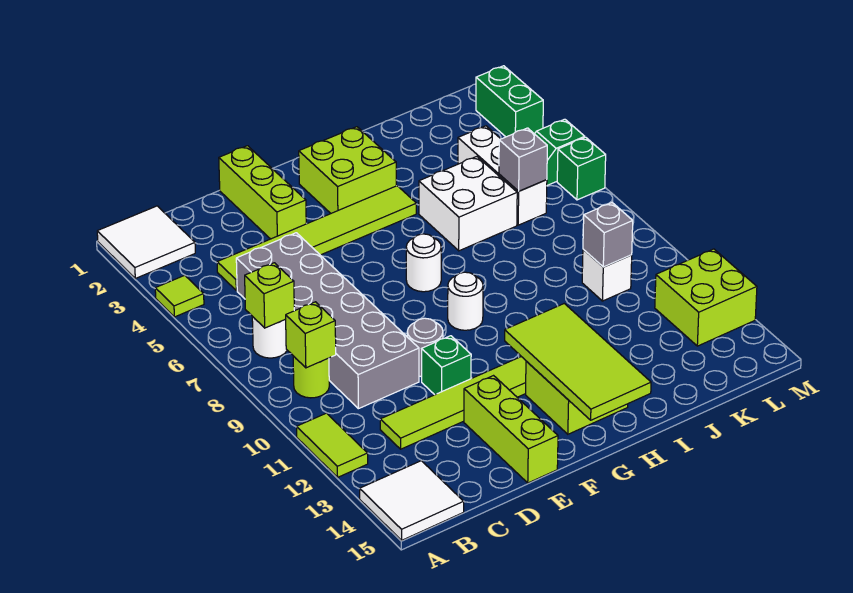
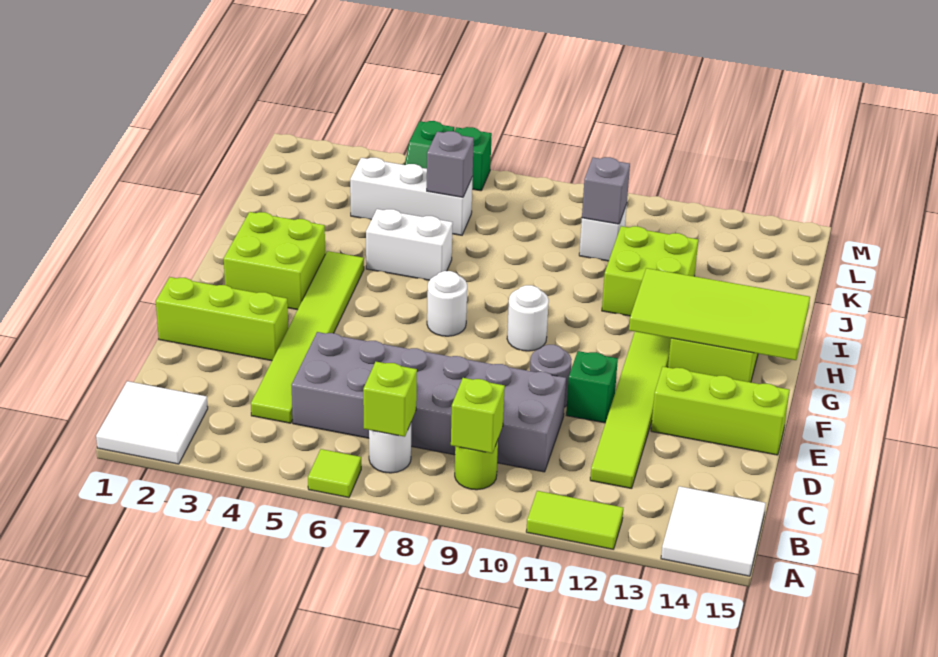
lime 1x1 tile [155,275,204,317] -> lime 1x1 tile moved to [308,449,361,498]
white 2x2 brick [419,157,517,251] -> white 1x2 brick [366,209,453,280]
lime 2x2 brick [655,249,757,346] -> lime 2x2 brick moved to [602,226,698,316]
green 1x2 brick [476,66,543,137] -> none

